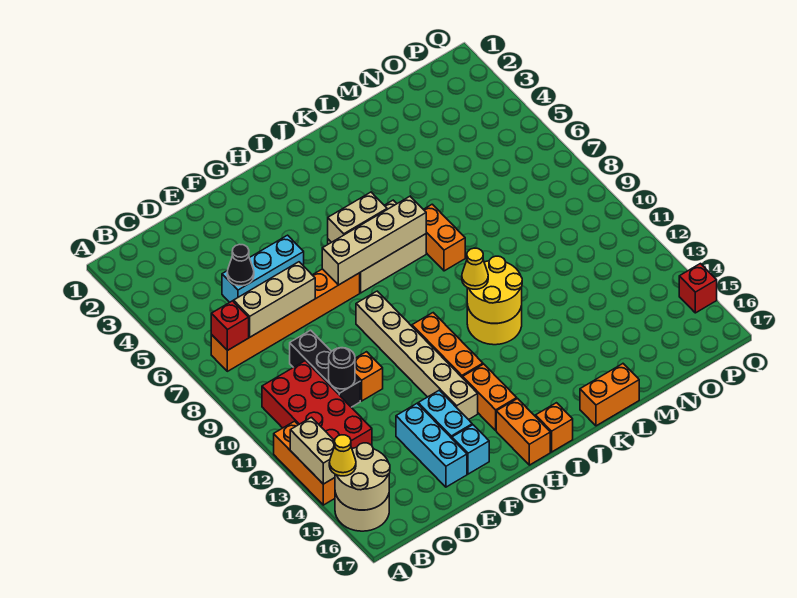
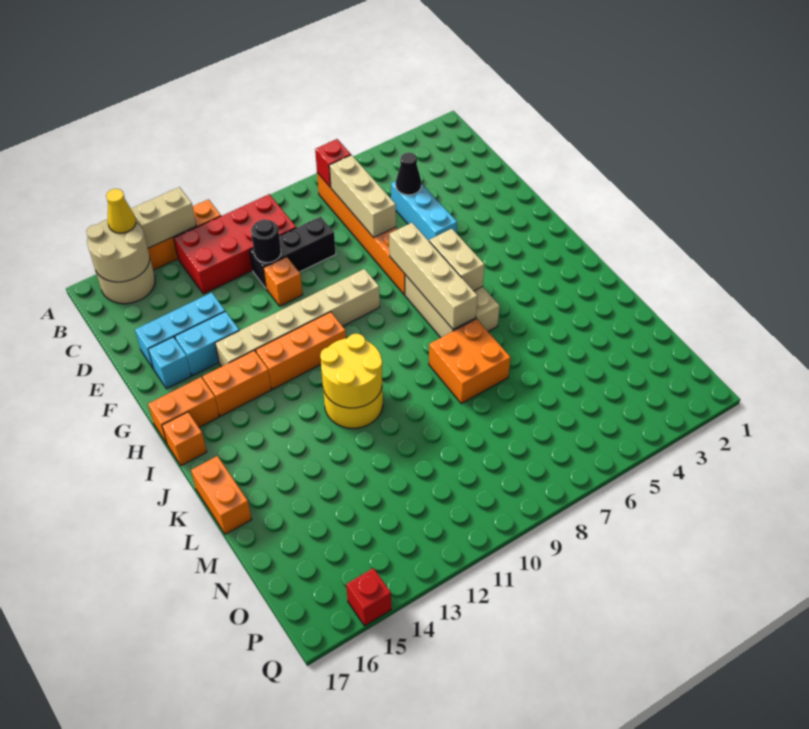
yellow 1x1 cone [462,248,488,289] -> none
orange 1x2 brick [423,204,465,271] -> orange 2x2 brick [429,319,511,404]

